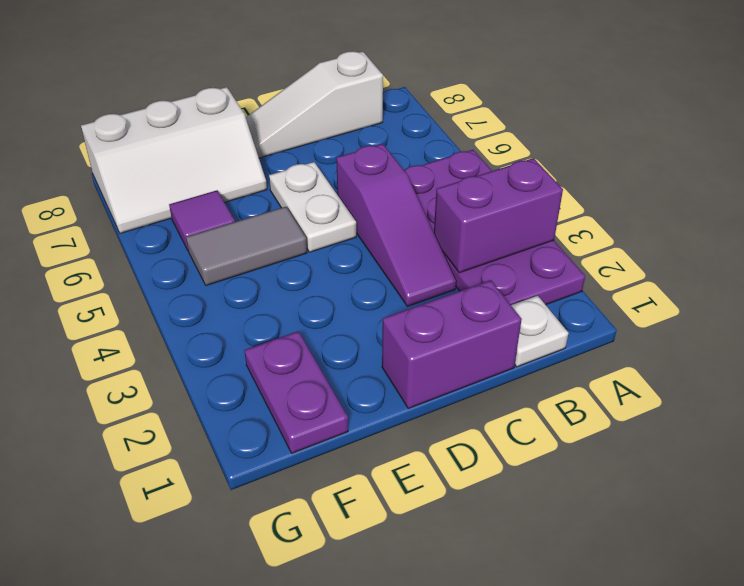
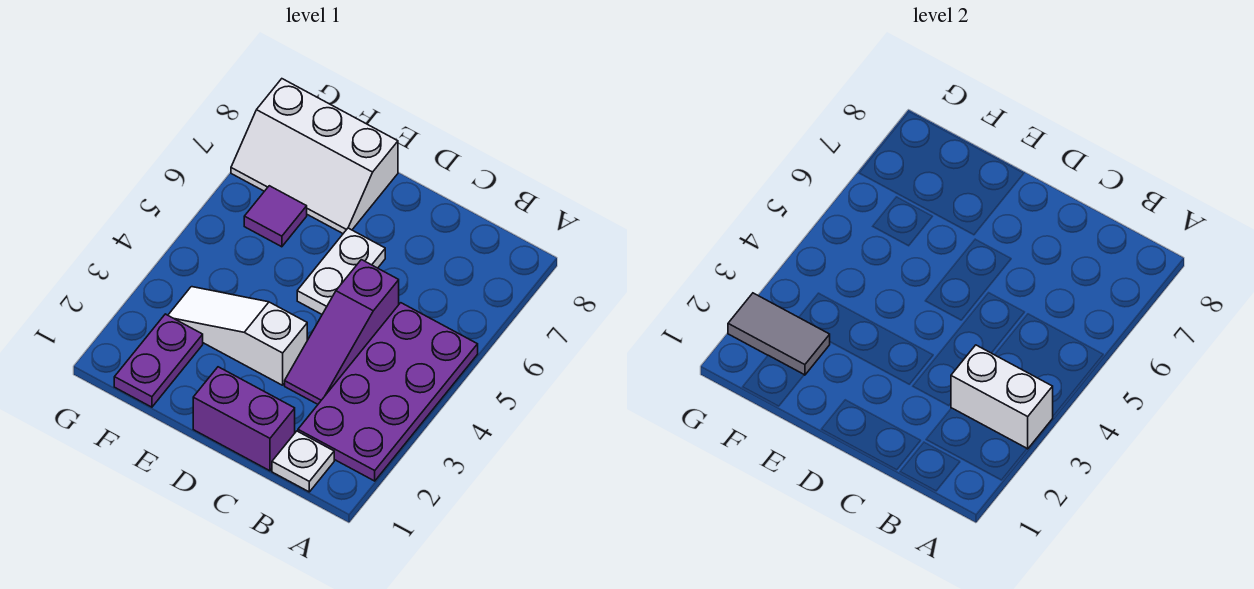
purple 1x2 brick [434,158,563,273] -> white 1x2 brick [951,345,1053,449]
white 1x3 slope [246,51,383,158] -> white 1x3 slope moved to [168,287,307,385]
grey 1x2 tile [186,207,307,286] -> grey 1x2 tile moved to [728,293,830,375]

